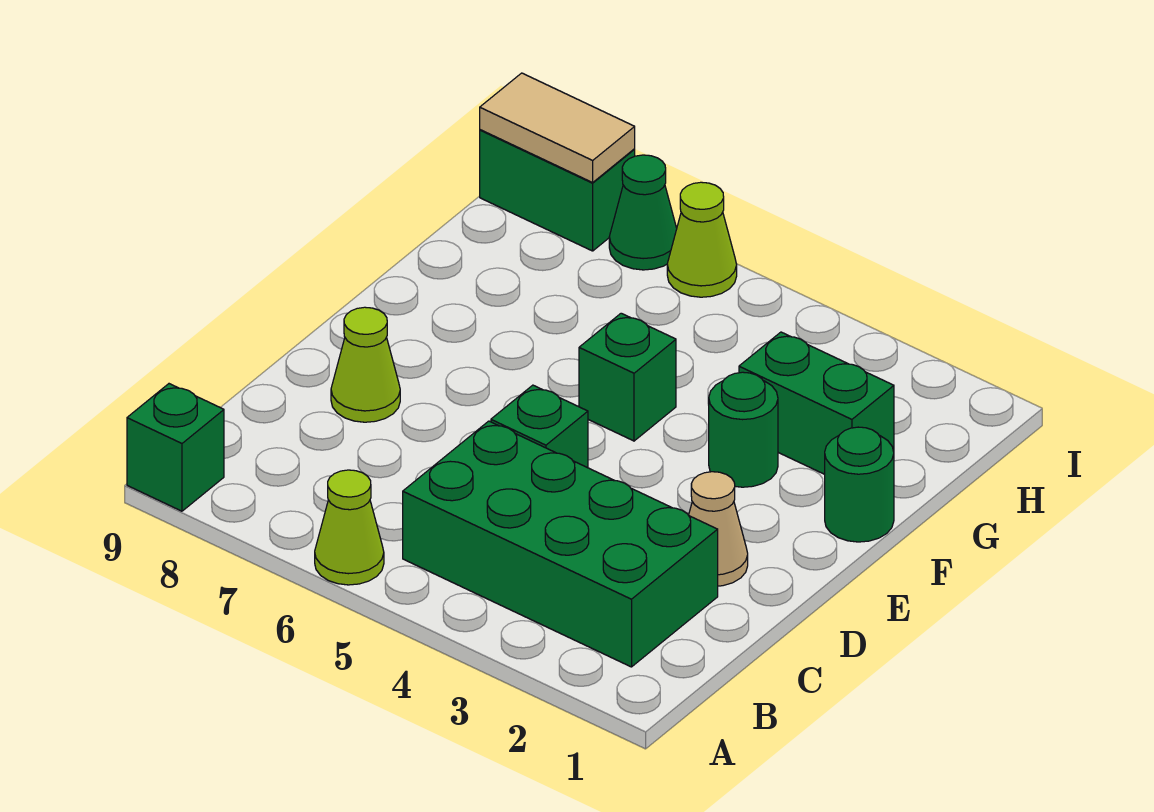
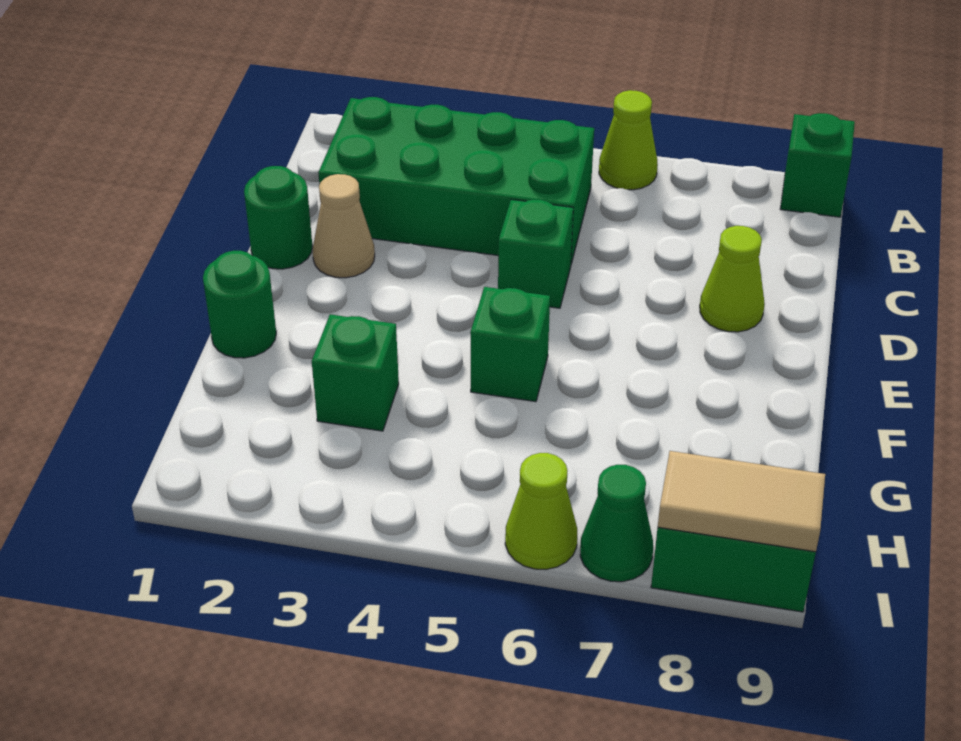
green 1x1 round brick [709,372,778,487] -> green 1x1 round brick moved to [244,166,312,269]
green 1x2 brick [739,332,894,474] -> green 1x1 brick [312,314,399,431]

